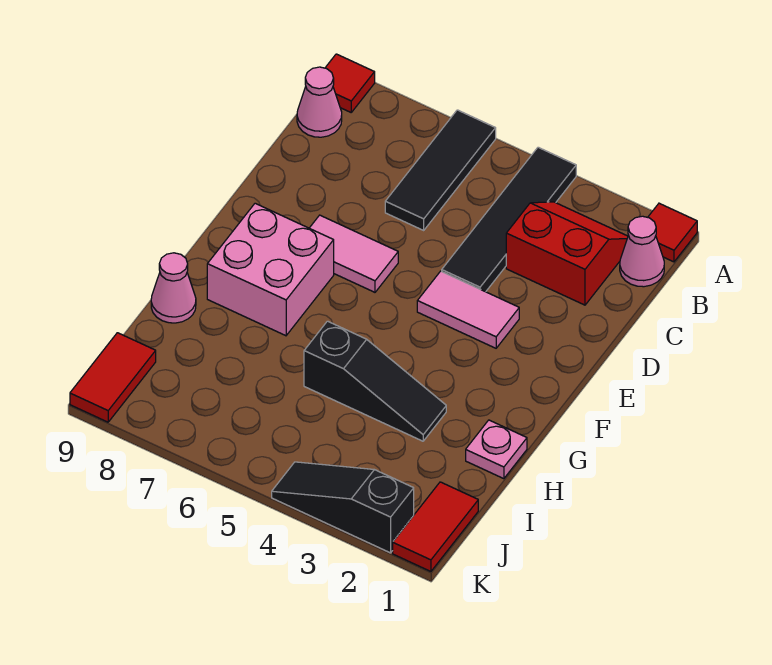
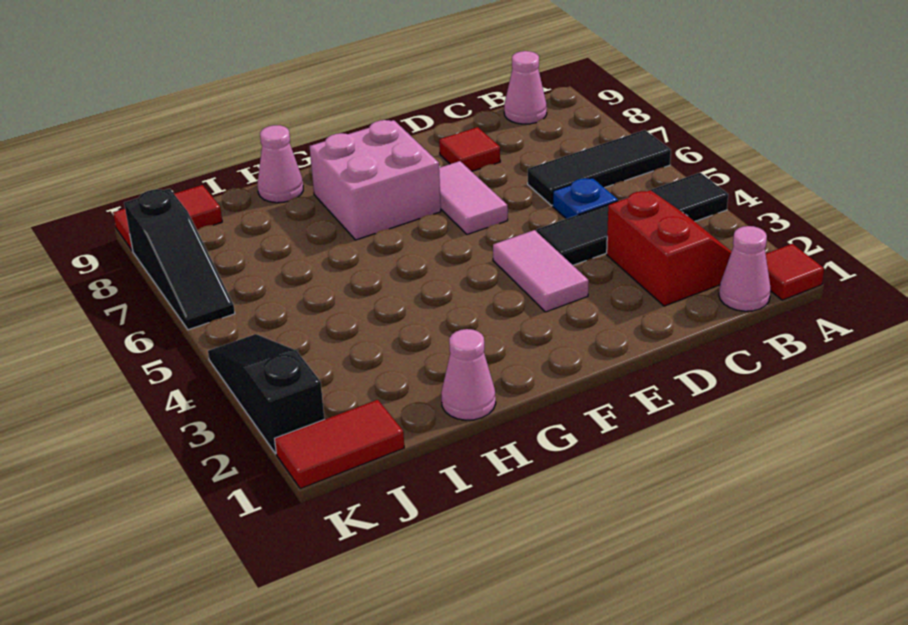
red 1x1 tile [325,54,375,112] -> red 1x1 tile moved to [439,127,500,171]
none -> blue 1x1 plate [553,178,618,219]
pink 1x1 plate [466,420,527,479] -> pink 1x1 cone [441,329,496,420]
black 1x3 slope [304,321,446,441] -> black 1x3 slope moved to [124,189,235,330]

